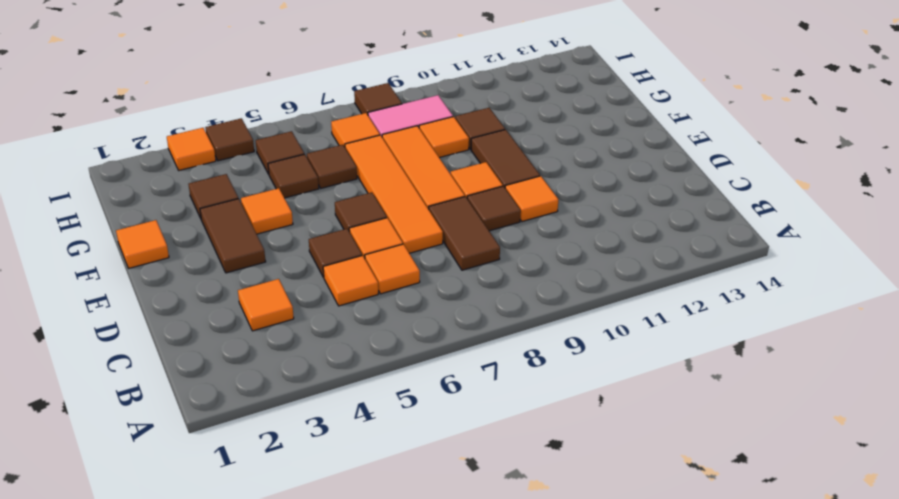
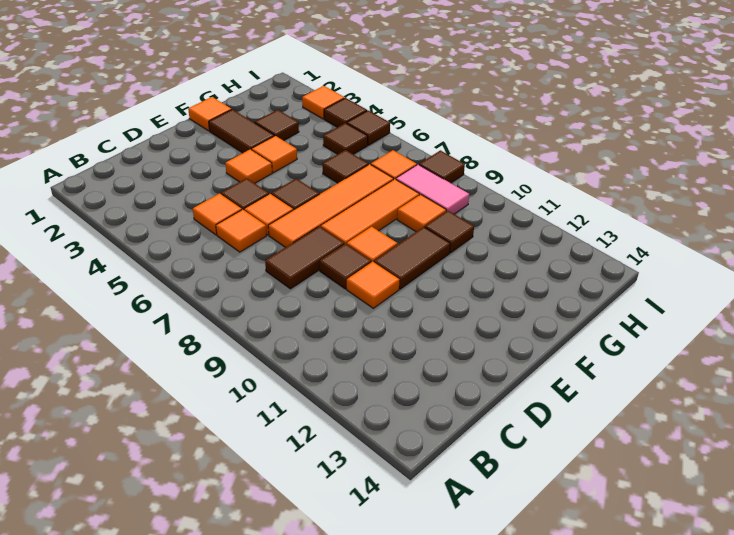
orange 1x1 tile [238,279,294,331] -> orange 1x1 tile moved to [225,149,272,183]
brown 1x2 tile [200,199,266,273] -> brown 1x2 tile turned to [209,109,274,153]
brown 1x1 tile [268,154,319,198] -> brown 1x1 tile moved to [347,111,390,145]

